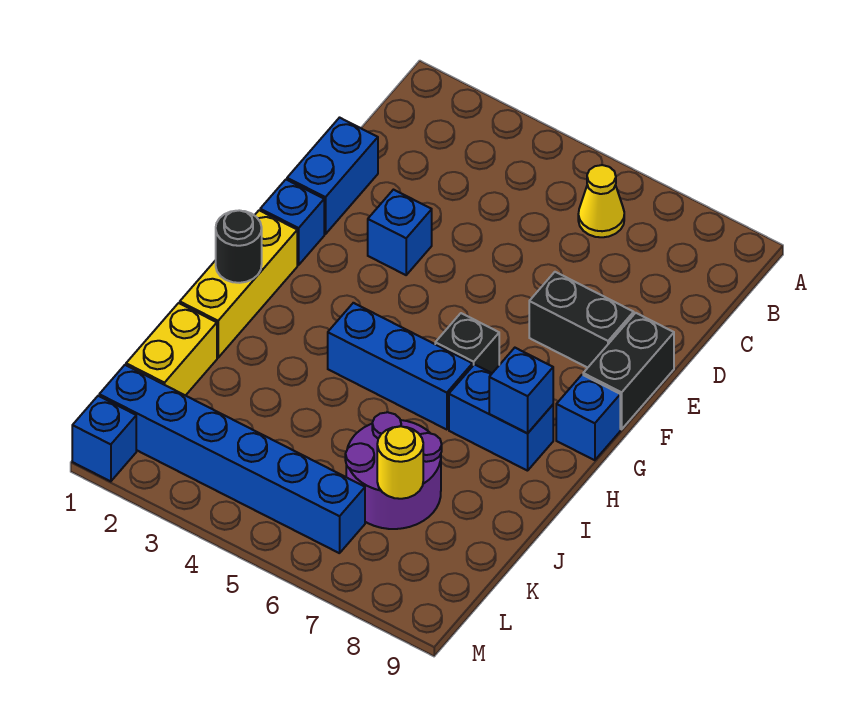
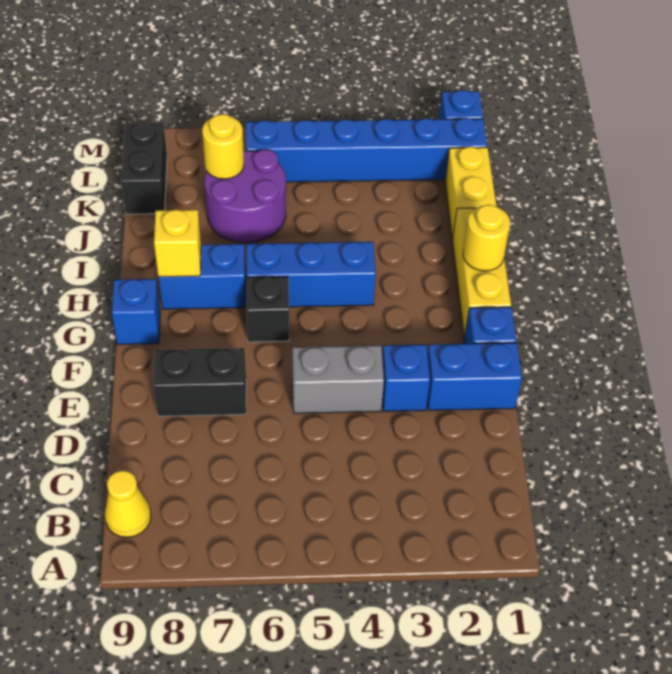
yellow 1x1 cone [578,165,624,237] -> yellow 1x1 cone moved to [105,470,151,537]
blue 1x2 brick [287,118,378,234] -> blue 1x2 brick turned to [427,343,522,410]
none -> grey 1x2 brick [292,345,384,413]
black 1x2 brick [583,313,674,429] -> black 1x2 brick moved to [121,122,167,214]
black 1x1 round brick [216,210,262,283] -> yellow 1x1 round brick [463,205,510,271]
blue 1x1 brick [489,348,553,433] -> yellow 1x1 brick [154,210,201,277]

